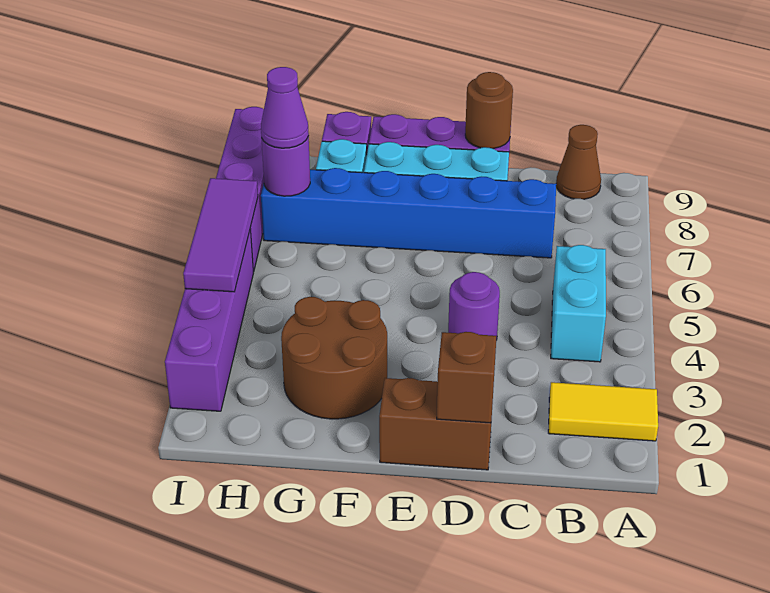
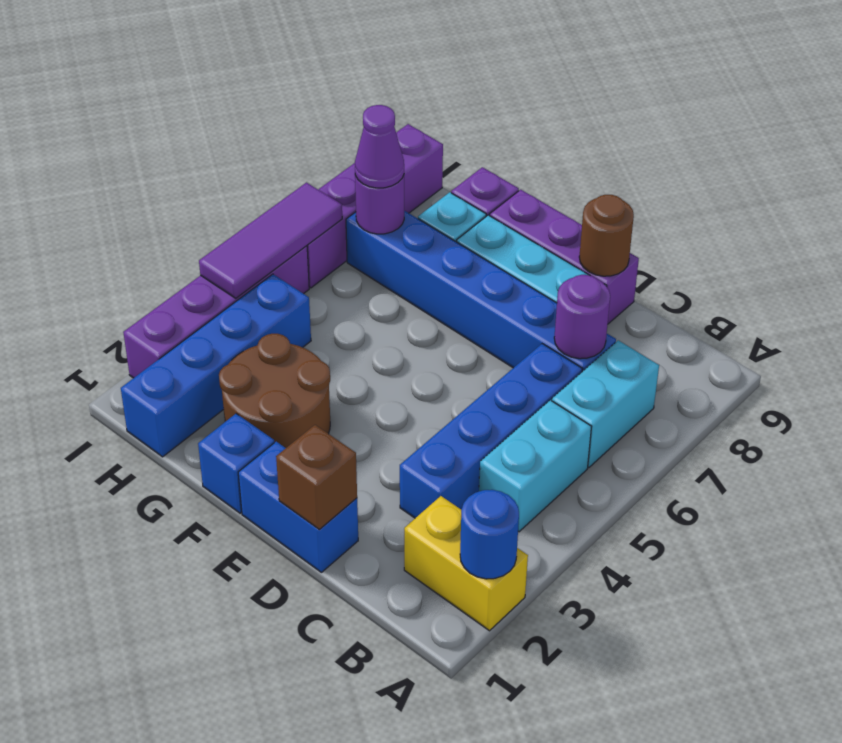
yellow 1x2 tile [548,382,658,441] -> yellow 1x2 brick [404,496,528,631]
none -> blue 1x1 round brick [460,490,519,579]
none -> cyan 1x2 brick [552,340,659,467]
brown 1x1 cone [556,125,601,199] -> none
none -> blue 1x4 brick [400,344,582,518]
brown 1x2 brick [379,378,493,470] -> blue 1x2 brick [238,442,358,572]
purple 1x1 round brick [448,272,500,340] -> purple 1x1 round brick moved to [554,275,610,359]
none -> blue 1x1 brick [198,414,274,513]
none -> blue 1x4 brick [121,274,311,457]

